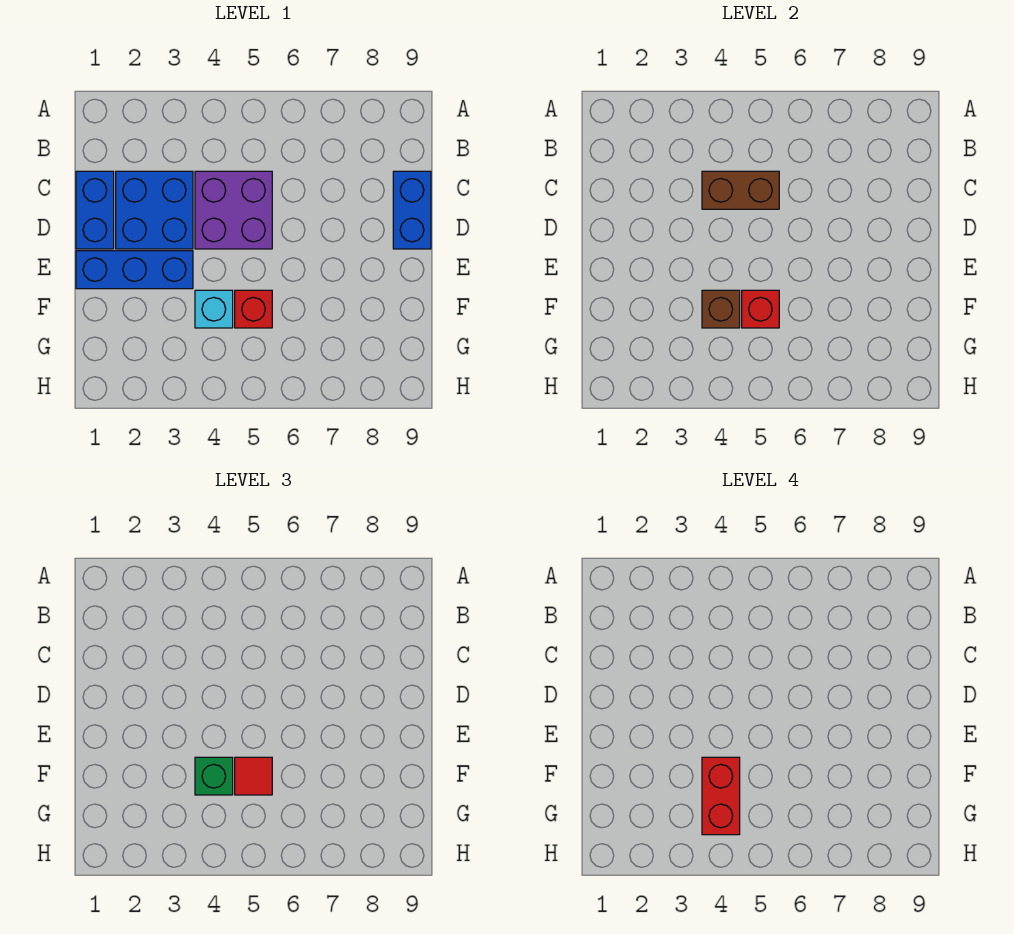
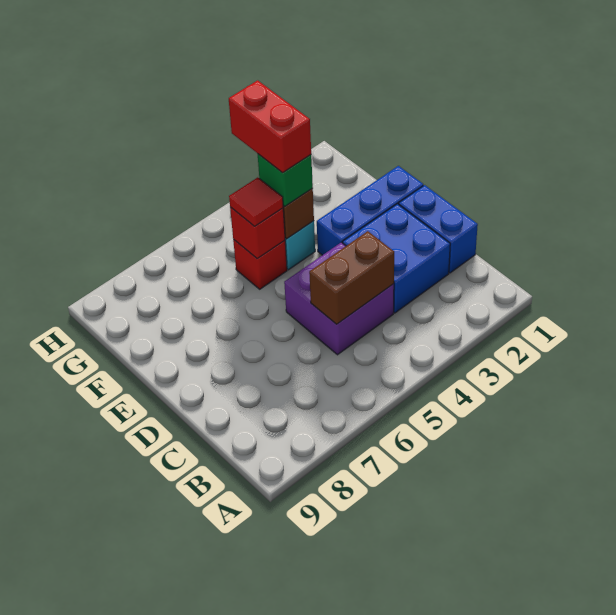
blue 1x2 brick [393,171,431,249] -> none

